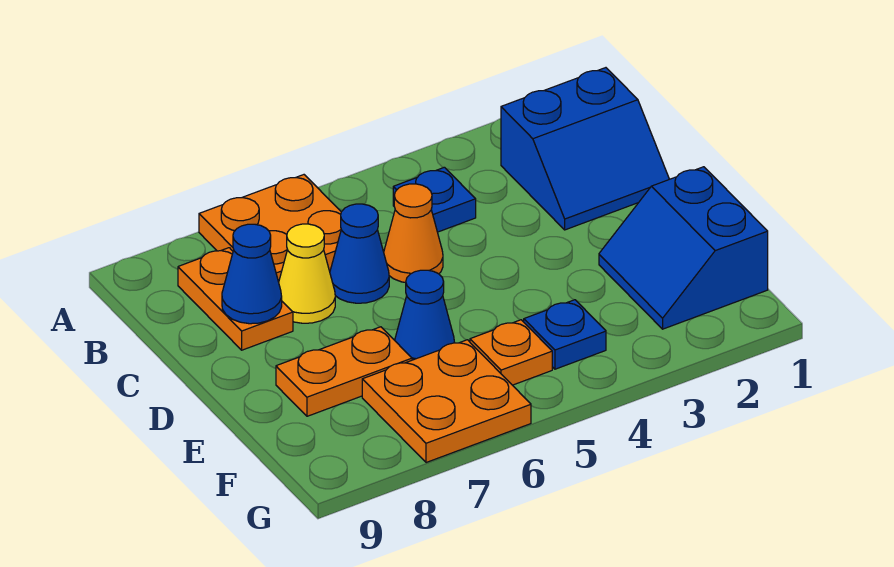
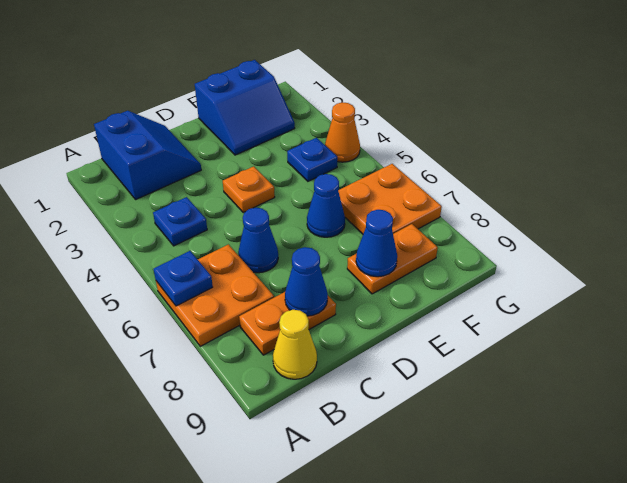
none -> blue 1x1 plate [154,251,213,306]
orange 1x1 cone [384,184,443,283] -> orange 1x1 cone moved to [325,102,360,162]
yellow 1x1 cone [279,224,335,323] -> yellow 1x1 cone moved to [273,310,317,379]
orange 1x2 plate [276,327,412,416] -> orange 1x2 plate turned to [347,224,438,294]
none -> blue 1x1 cone [356,210,397,277]
orange 1x1 plate [470,320,552,385] -> orange 1x1 plate moved to [223,166,275,212]

